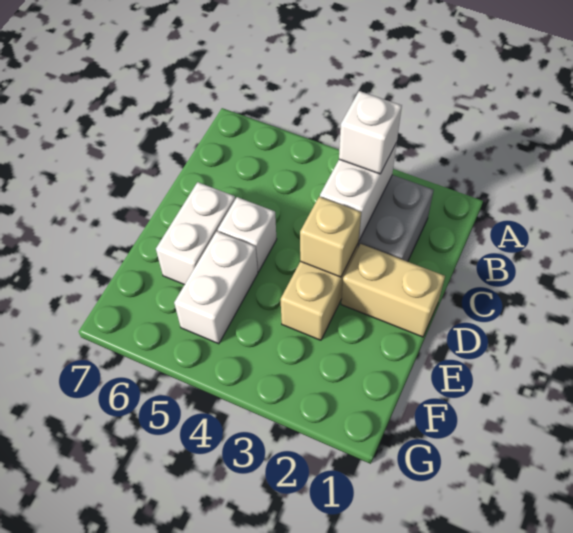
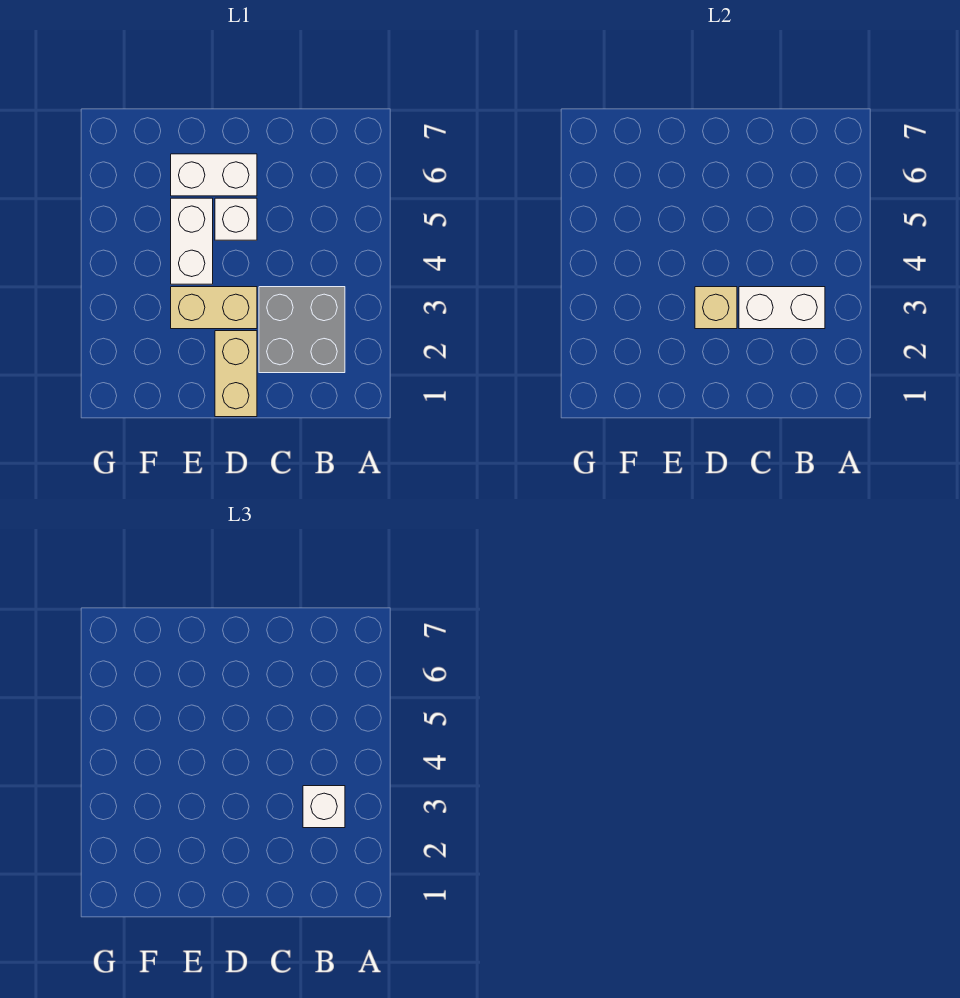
white 1x2 brick [174,231,258,344] -> white 1x2 brick turned to [171,198,213,284]

